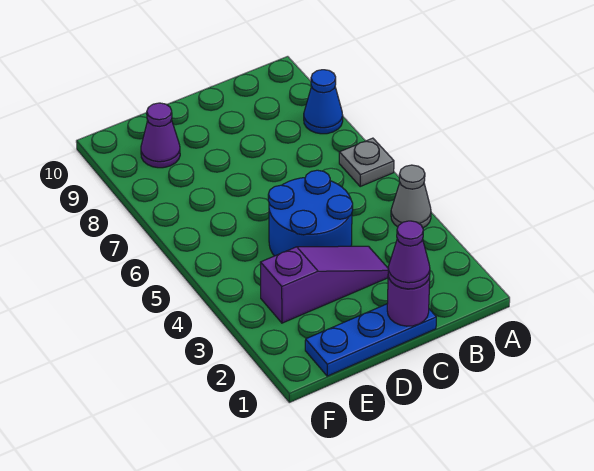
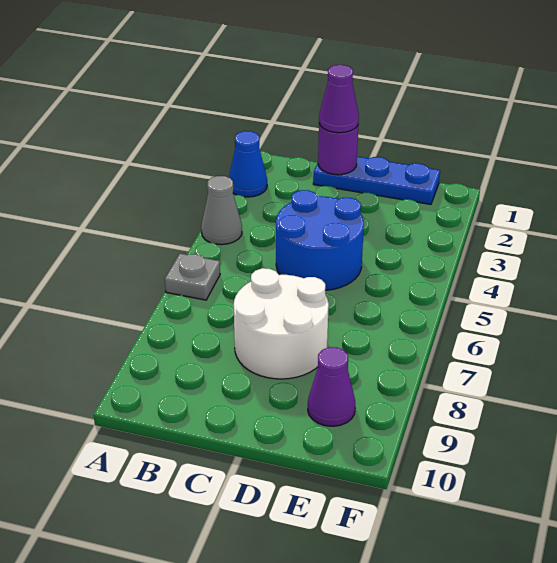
blue 1x1 cone [304,70,343,134] -> blue 1x1 cone moved to [229,131,267,197]
purple 1x3 slope [260,246,388,323] -> none
none -> white 2x2 round brick [234,268,329,379]

